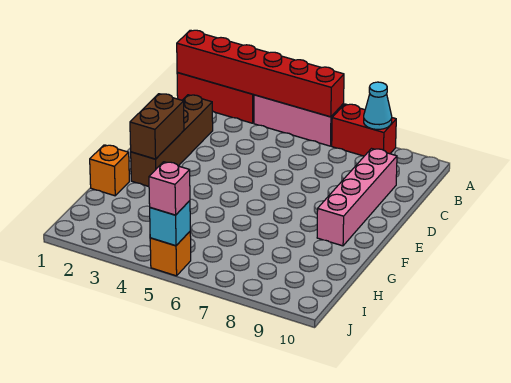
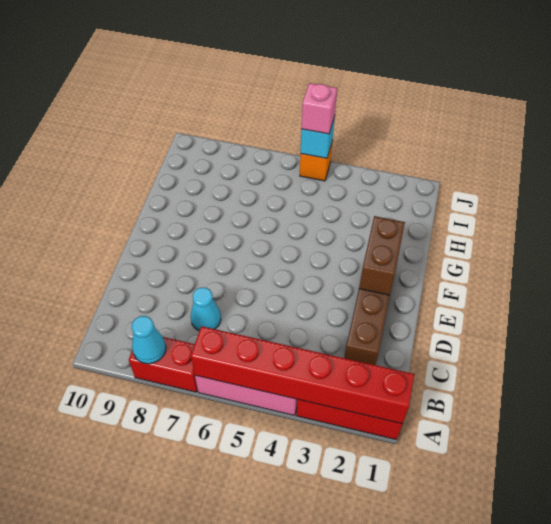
none -> cyan 1x1 cone [191,288,221,331]
pink 1x4 brick [317,149,397,246] -> none
orange 1x1 brick [90,145,129,196] -> none

